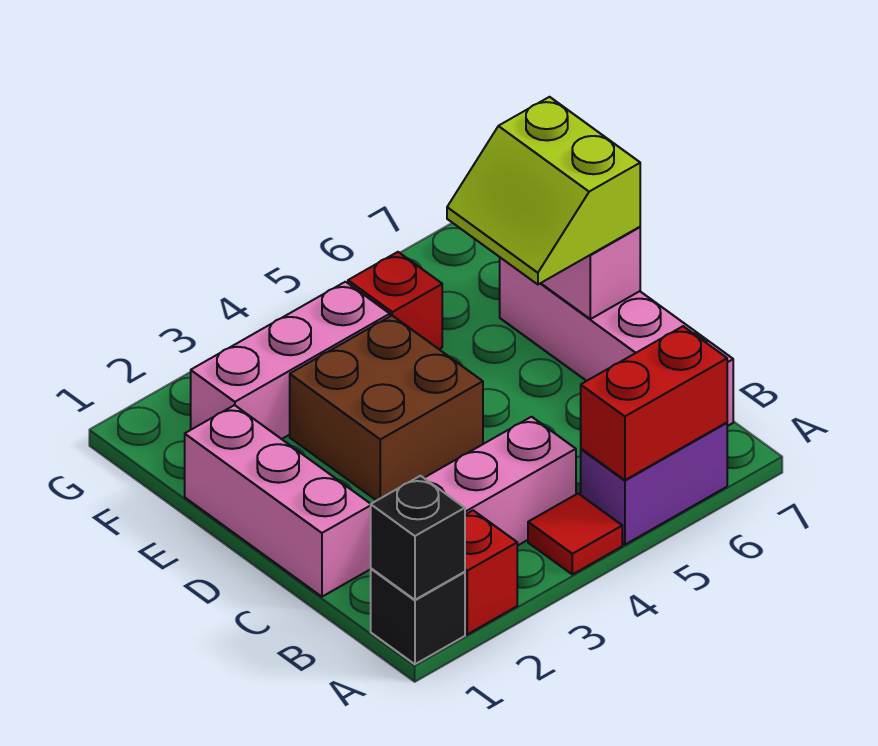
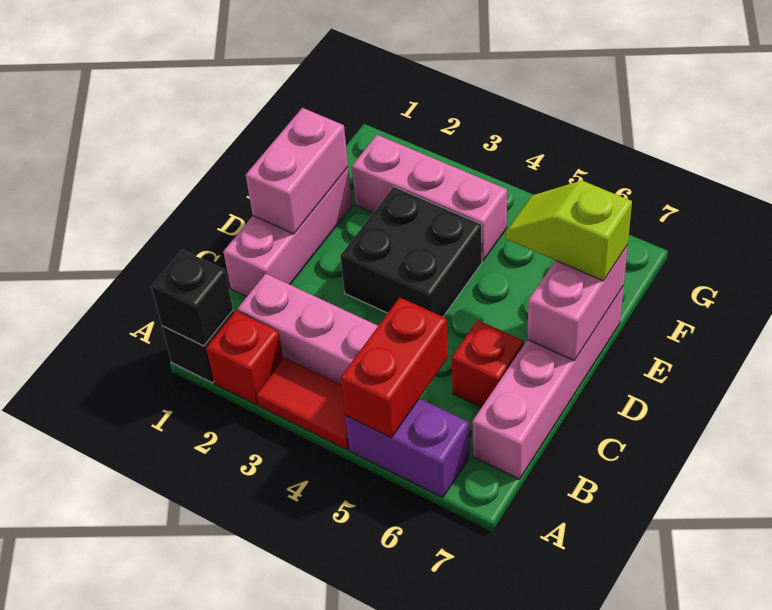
red 1x1 tile [528,494,622,575] -> red 1x2 tile [257,358,349,450]
red 1x2 brick [581,326,727,480] -> red 1x2 brick turned to [341,298,448,438]
none -> pink 1x2 brick [246,108,348,234]
brown 2x2 brick [290,316,483,501] -> black 2x2 brick [340,187,482,317]
lime 2x2 slope [447,97,640,284] -> lime 1x2 slope [506,181,632,281]
red 1x1 brick [348,252,442,349] -> red 1x1 brick moved to [452,320,524,408]

